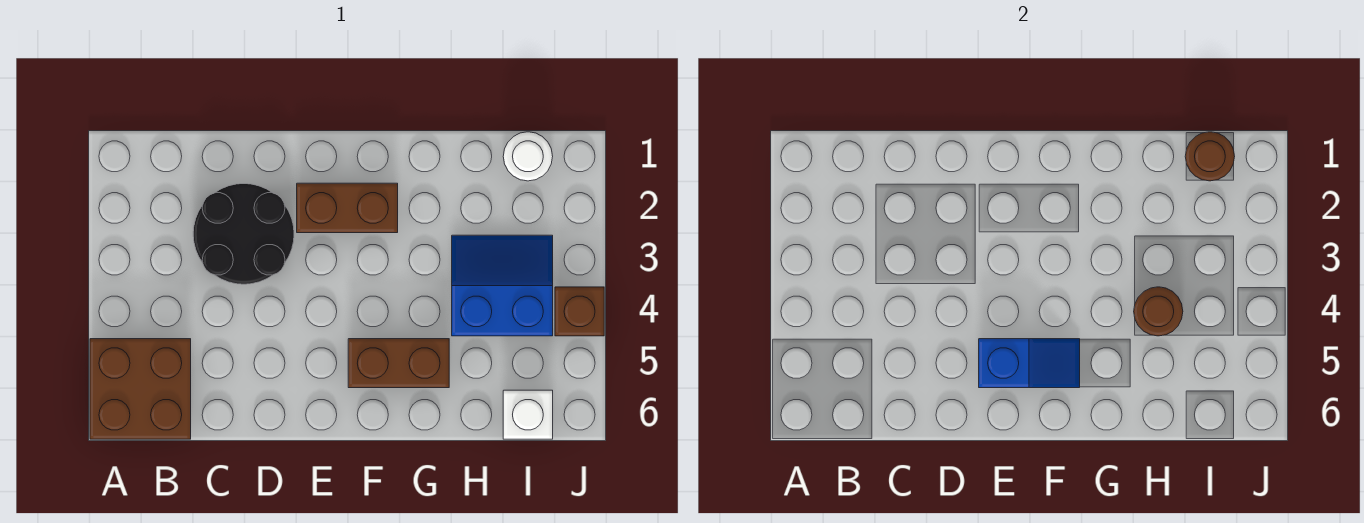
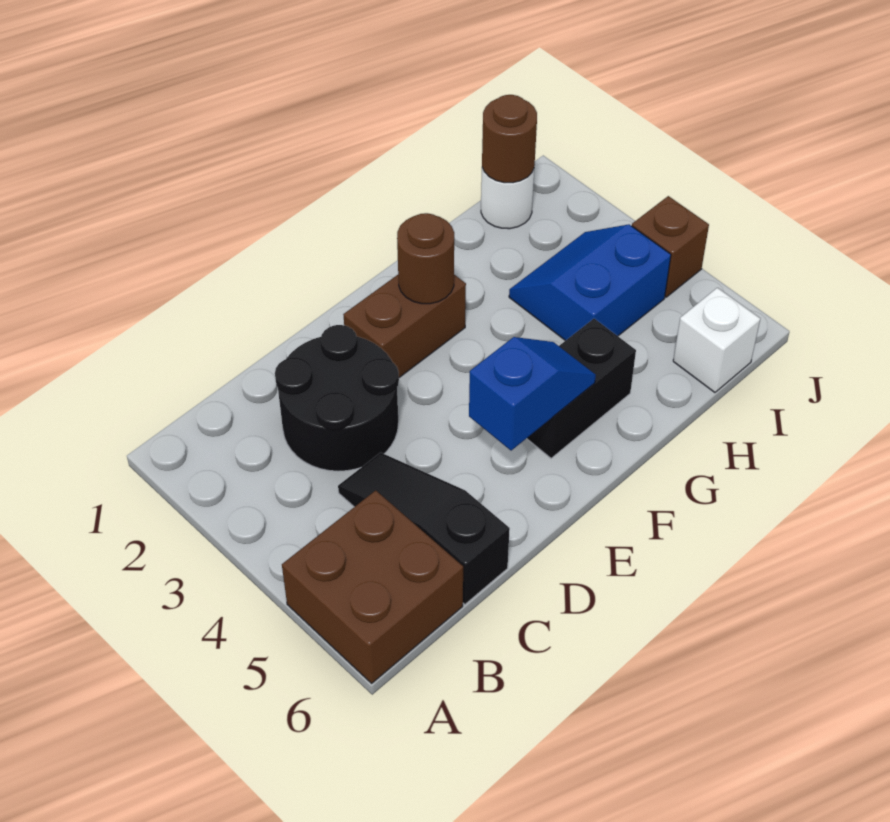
none -> black 1x3 slope [338,453,510,604]
brown 1x2 brick [348,339,449,388] -> black 1x2 brick [526,319,636,458]
brown 1x1 round brick [1134,287,1183,336] -> brown 1x1 round brick moved to [397,213,454,304]

